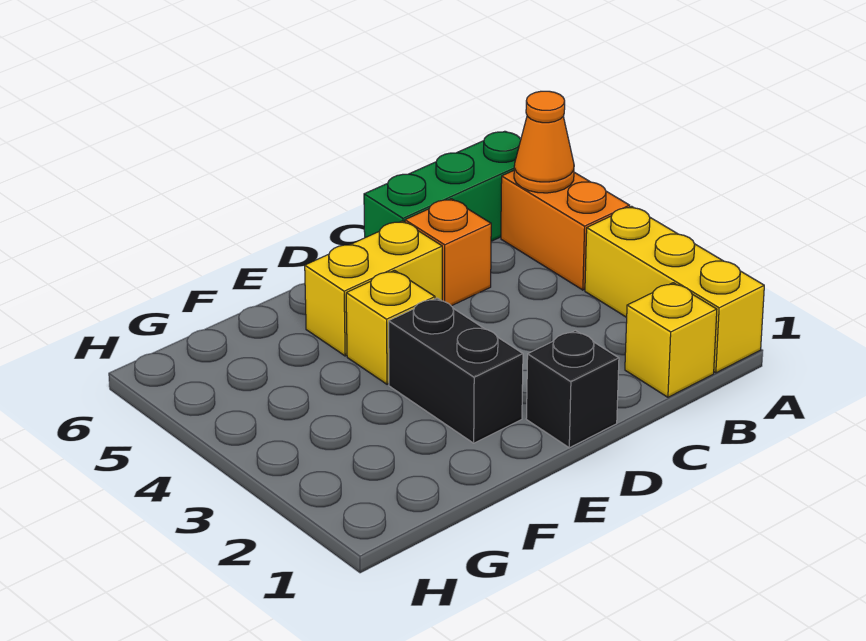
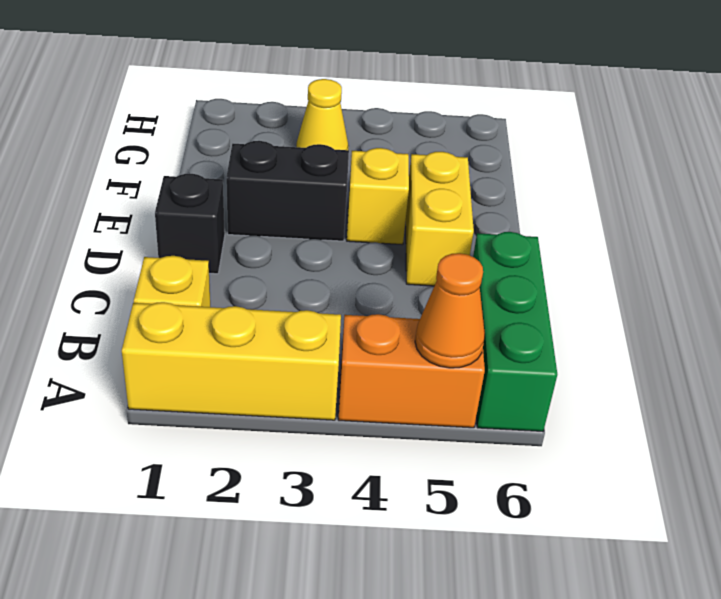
orange 1x1 brick [405,199,491,306] -> none
none -> yellow 1x1 cone [296,79,348,150]

